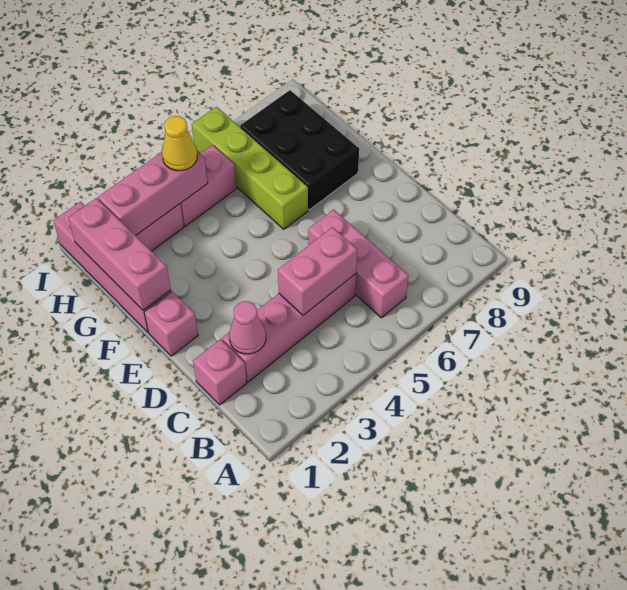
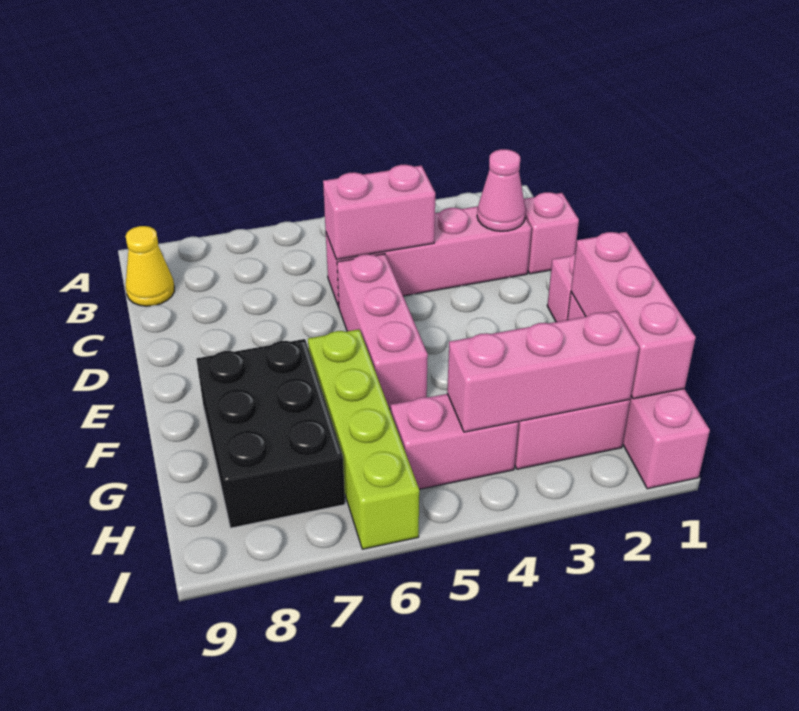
pink 1x3 brick [308,210,409,318] -> pink 1x3 brick moved to [337,254,428,409]
yellow 1x1 cone [162,116,197,171] -> yellow 1x1 cone moved to [126,226,174,306]

